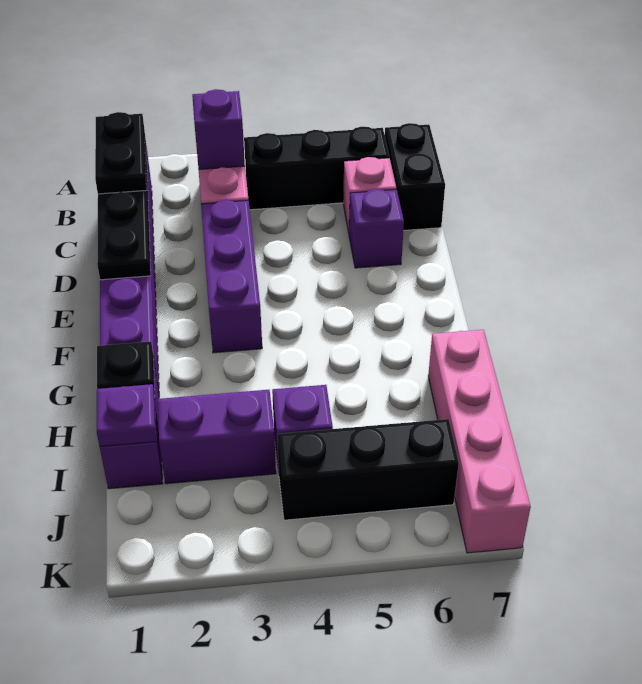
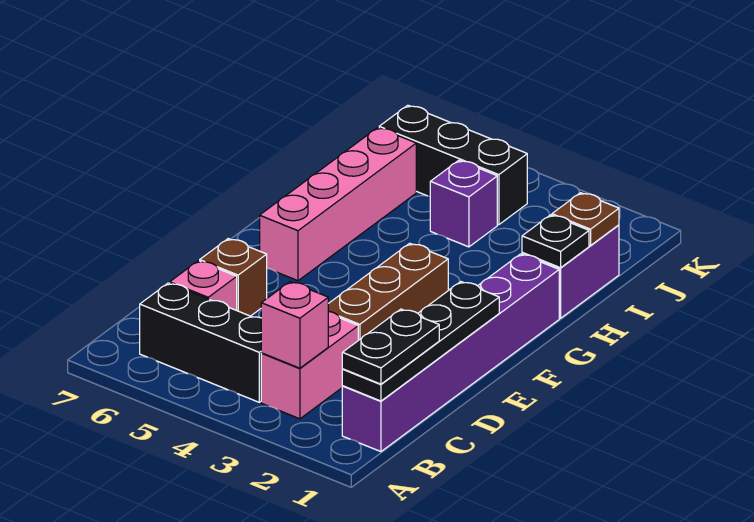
purple 1x1 brick [192,89,245,169] -> pink 1x1 brick [261,282,328,368]
black 1x2 brick [385,123,445,231] -> none
purple 1x3 brick [201,200,262,353] -> brown 1x3 brick [328,243,448,340]
purple 1x1 brick [349,189,404,268] -> brown 1x1 brick [200,239,267,316]
pink 1x4 brick [428,330,531,553] -> pink 1x4 brick moved to [260,128,416,281]
purple 1x1 plate [97,384,156,447] -> brown 1x1 plate [552,193,619,246]
purple 1x2 brick [158,390,276,484] -> none

